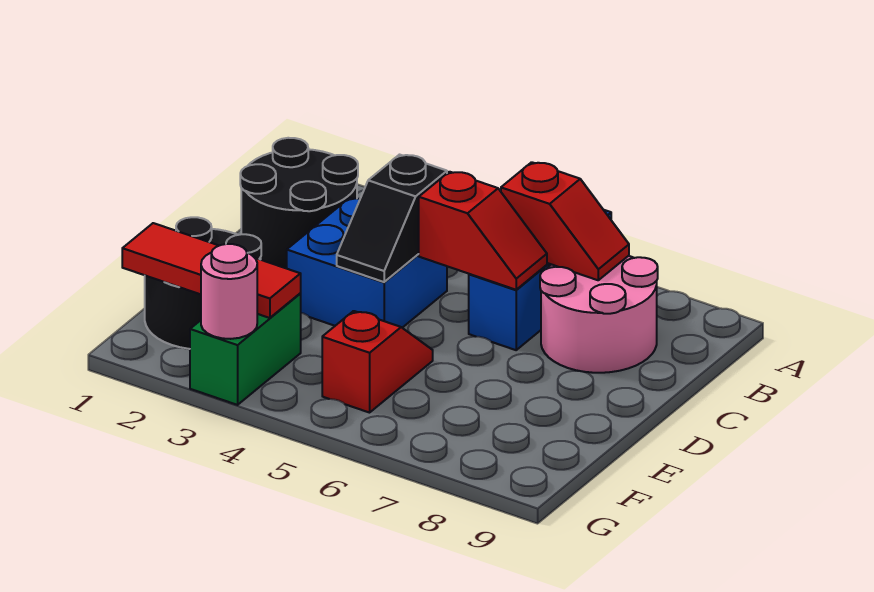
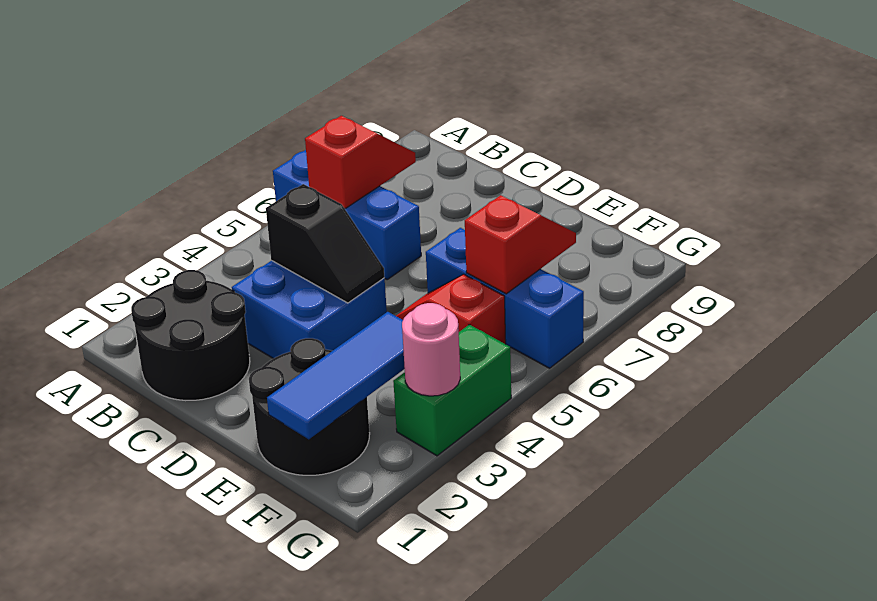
pink 2x2 round brick [540,256,658,373] -> none
red 1x2 slope [419,172,547,290] -> red 1x2 slope moved to [465,195,576,294]
none -> blue 1x3 brick [426,228,584,368]
red 1x3 tile [122,223,301,318] -> blue 1x3 tile [267,312,405,439]
green 1x2 brick [190,294,301,405] -> green 1x2 brick turned to [393,325,511,456]

